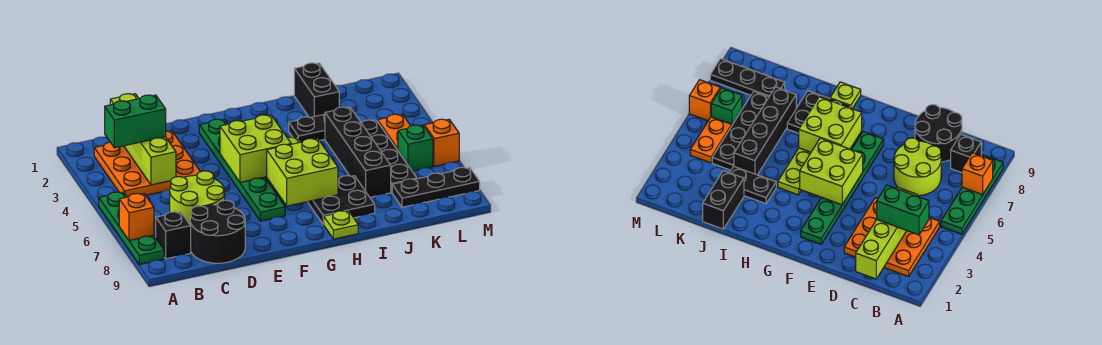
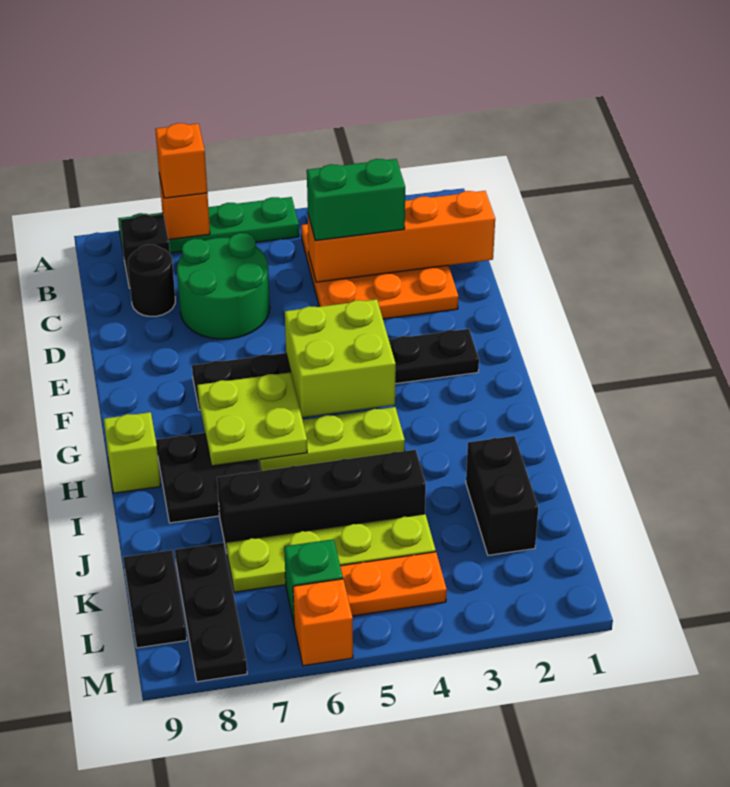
none -> orange 1x1 brick [155,123,207,198]
green 1x2 brick [105,95,166,148] -> green 1x2 brick turned to [307,159,405,241]
lime 1x4 brick [110,94,176,185] -> orange 1x4 brick [308,191,495,282]
lime 2x2 round brick [170,171,225,224] -> green 2x2 round brick [177,233,270,339]
black 2x2 round brick [190,200,245,263] -> black 1x1 round brick [128,245,175,316]
green 1x6 plate [199,119,285,221] -> black 1x6 plate [192,329,479,410]
lime 2x2 brick [267,139,338,206] -> lime 2x2 plate [197,372,307,466]
lime 1x1 plate [324,211,358,239] -> lime 1x1 brick [104,412,161,493]
black 1x2 plate [289,114,325,142] -> black 1x2 plate moved to [123,550,187,648]
black 1x2 brick [294,63,339,117] -> black 1x2 brick turned to [466,436,538,555]
black 1x4 plate [362,120,417,192] -> lime 1x4 plate [226,514,436,592]

